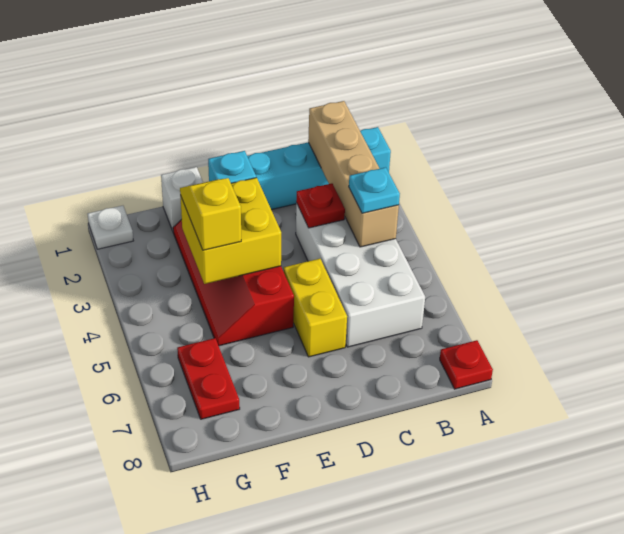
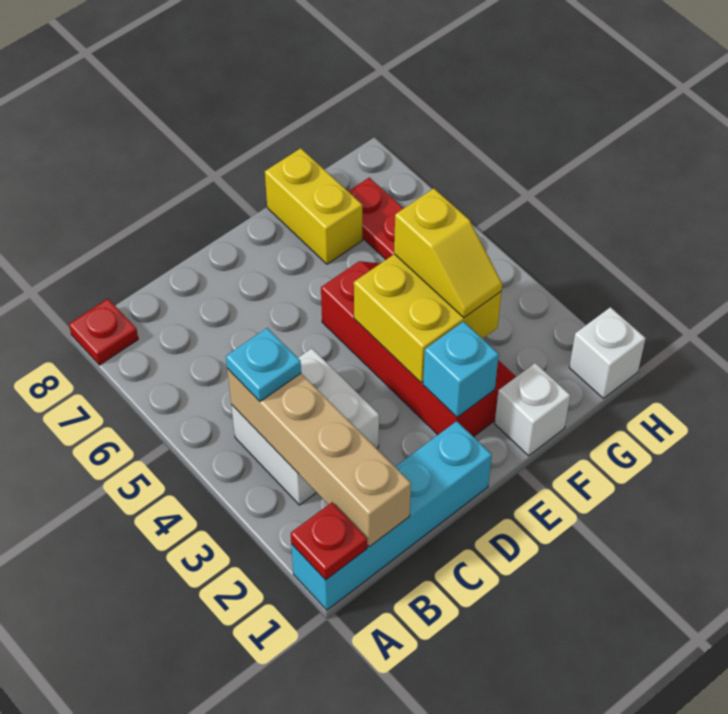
white 2x4 brick [296,203,425,347] -> white 2x2 brick [231,349,379,505]
red 1x1 plate [296,183,345,228] -> red 1x1 plate moved to [291,502,367,580]
yellow 1x2 brick [284,259,347,357] -> yellow 1x2 brick moved to [265,148,362,264]
white 1x1 plate [88,206,133,249] -> white 1x1 brick [569,307,646,398]

